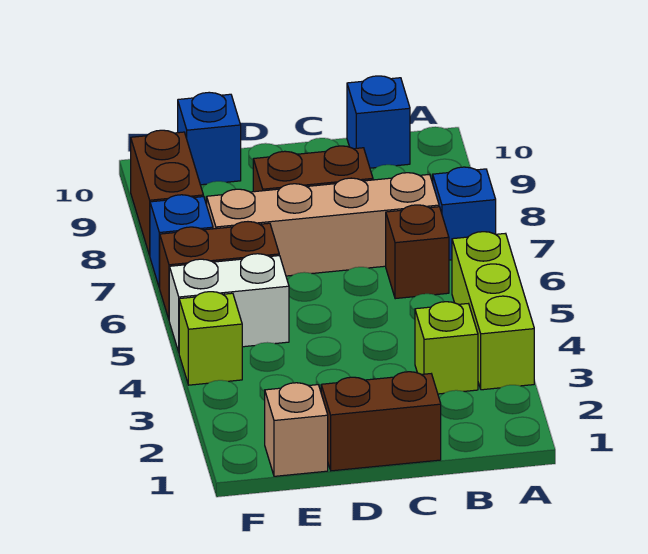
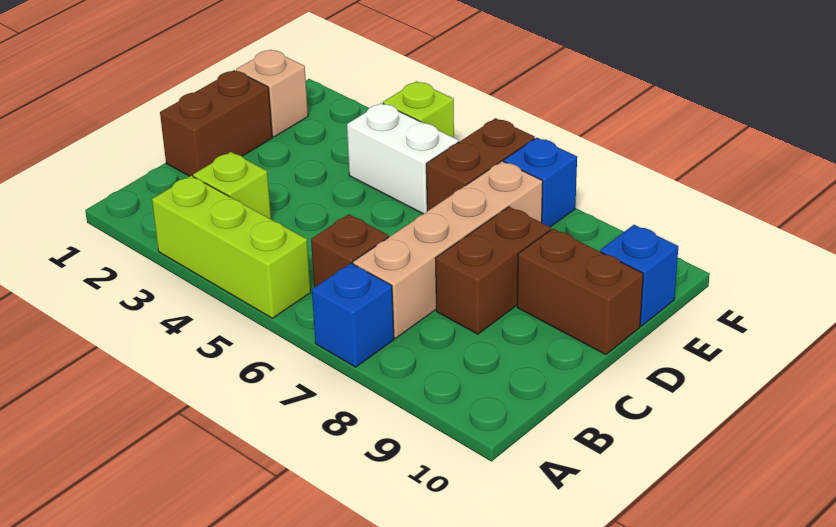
blue 1x1 brick [347,76,410,168] -> none
white 1x2 brick [169,254,289,352] -> white 1x2 brick turned to [347,103,459,214]
brown 1x2 brick [131,130,203,255] -> brown 1x2 brick moved to [517,229,643,355]

